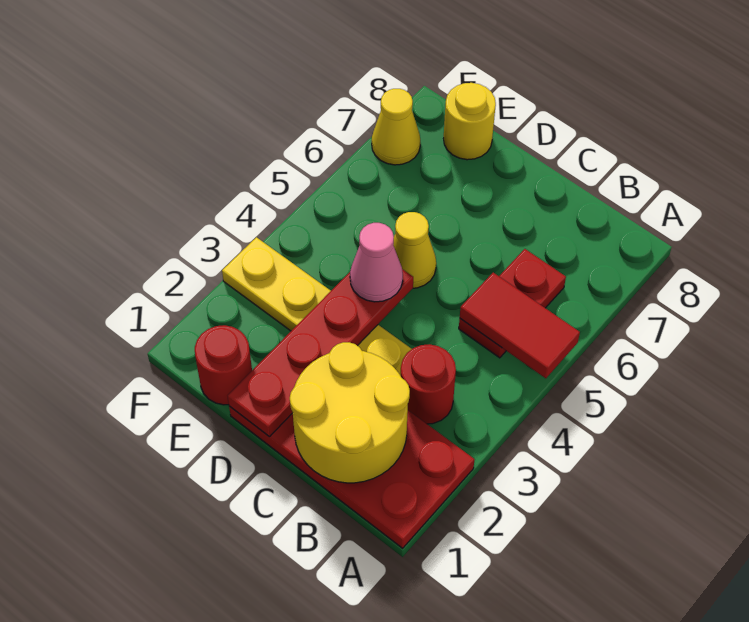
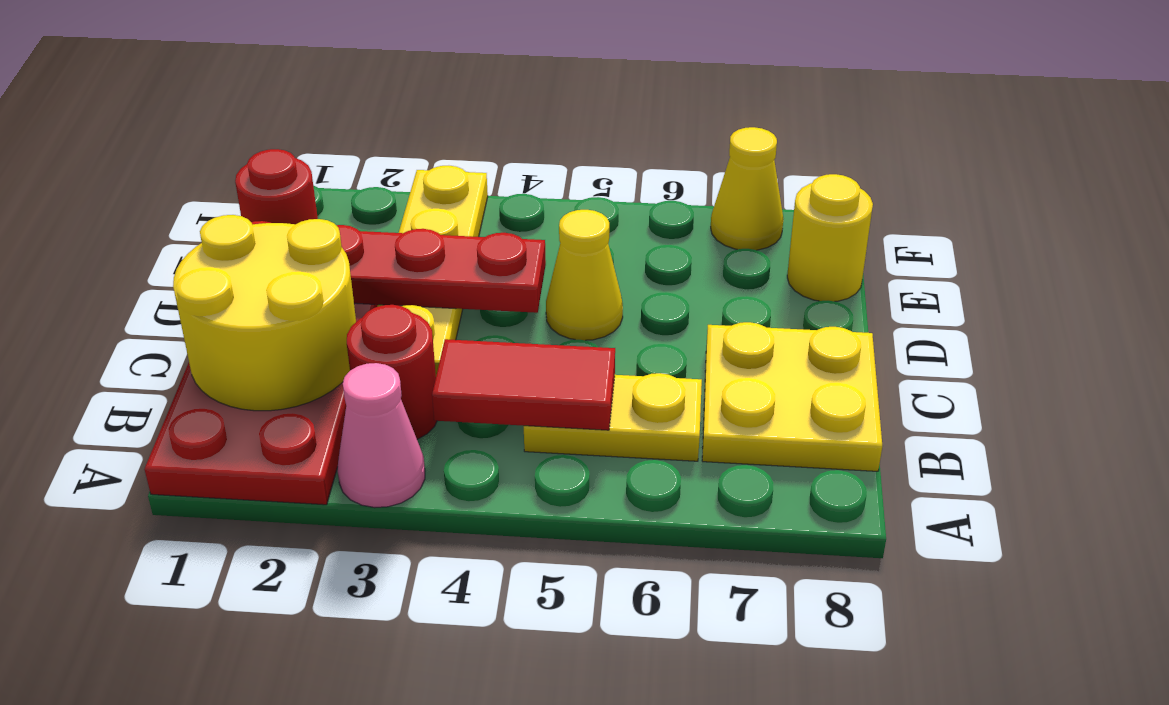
red 1x2 tile [460,273,580,378] -> red 1x2 tile turned to [432,339,615,430]
red 1x2 plate [459,249,566,358] -> yellow 1x2 plate [524,373,702,461]
none -> yellow 2x2 plate [702,322,882,471]
pink 1x1 cone [350,223,403,302] -> pink 1x1 cone moved to [337,363,425,508]

